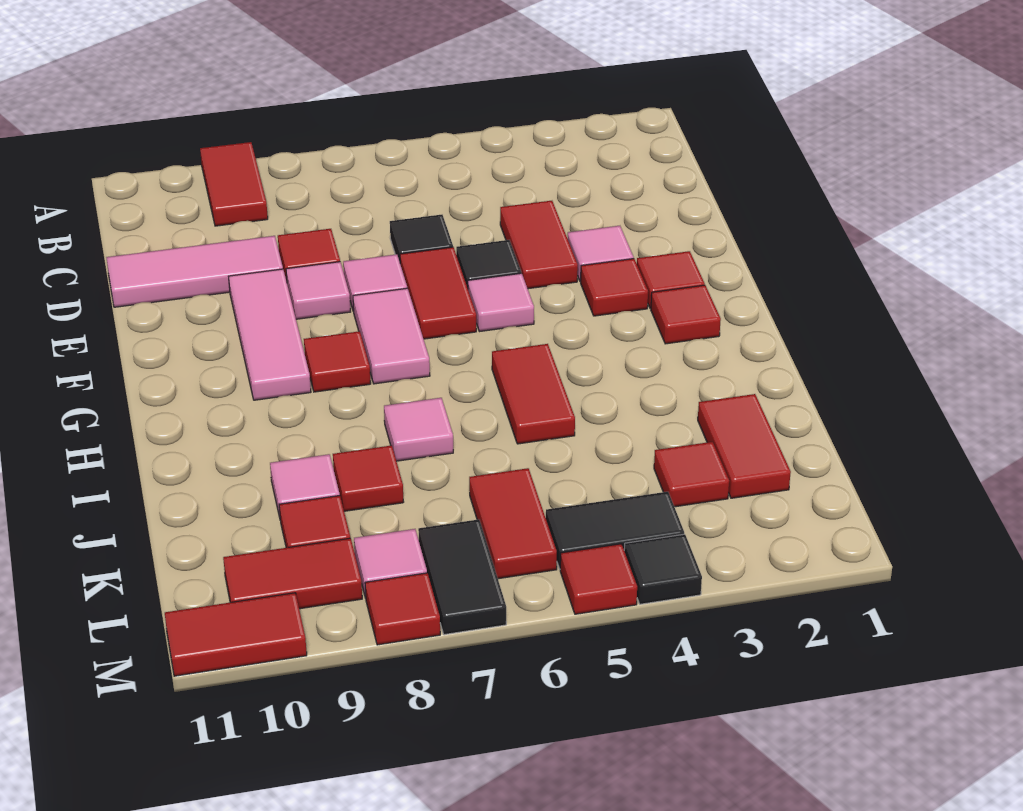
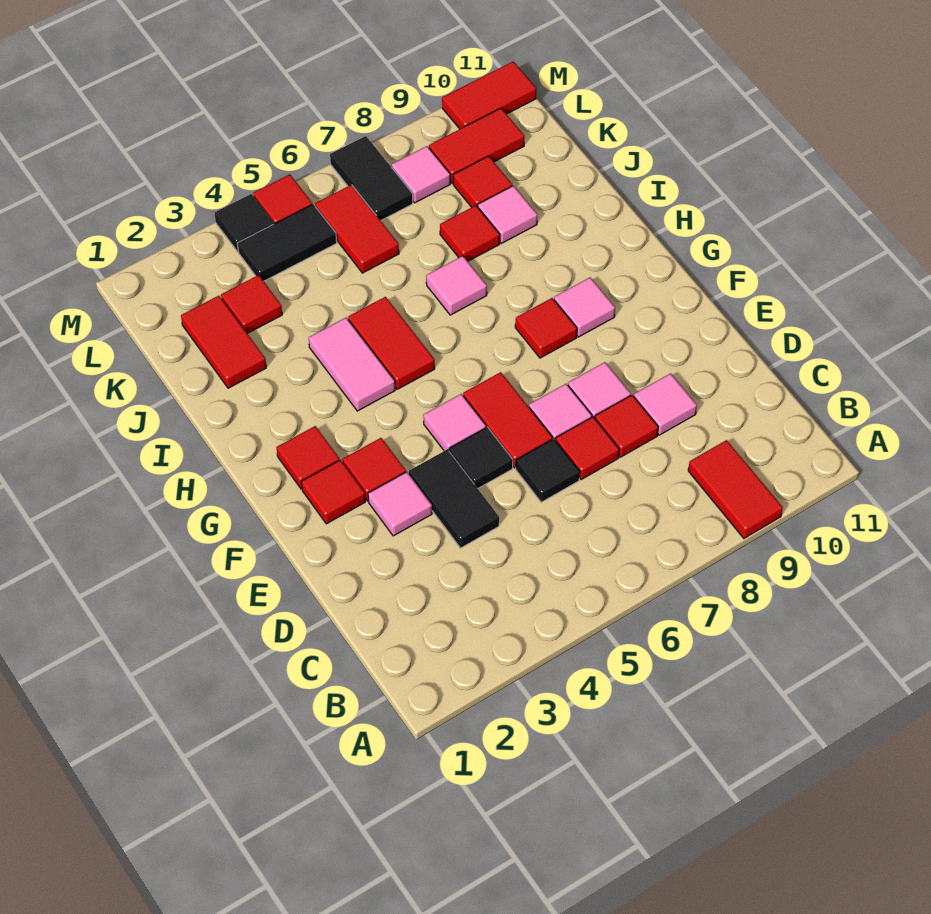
red 1x2 tile [500,201,578,289] -> black 1x2 tile [409,449,499,548]
pink 1x3 tile [106,236,283,307] -> pink 1x1 tile [634,373,697,435]
pink 1x3 tile [228,269,311,400] -> pink 1x1 tile [554,278,615,337]
pink 1x2 tile [353,288,430,384] -> pink 1x2 tile moved to [309,318,395,411]
red 1x1 tile [365,573,440,645] -> red 1x1 tile moved to [556,417,619,480]

